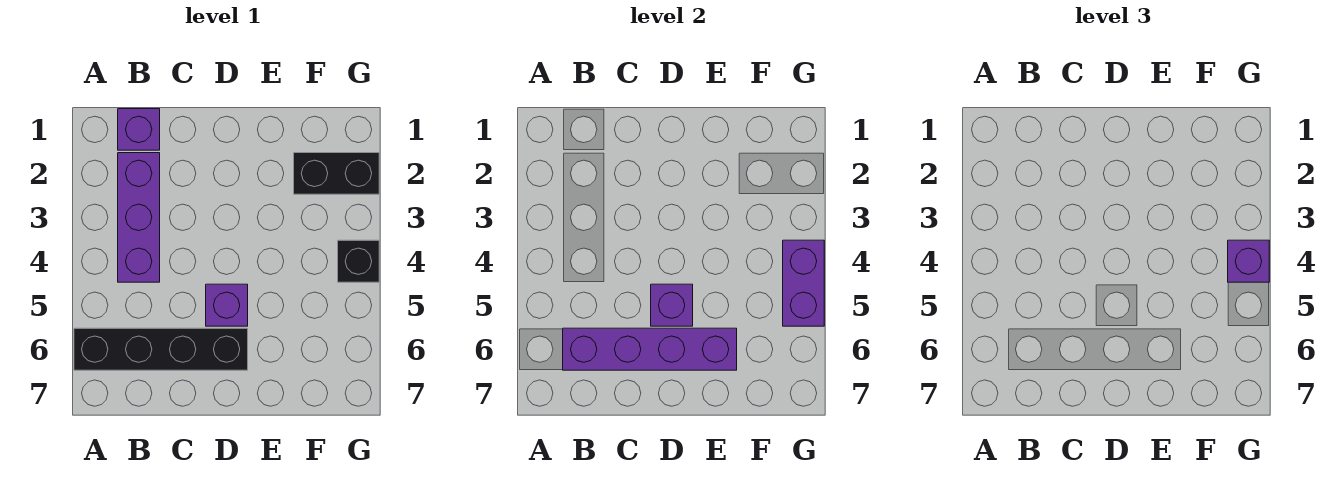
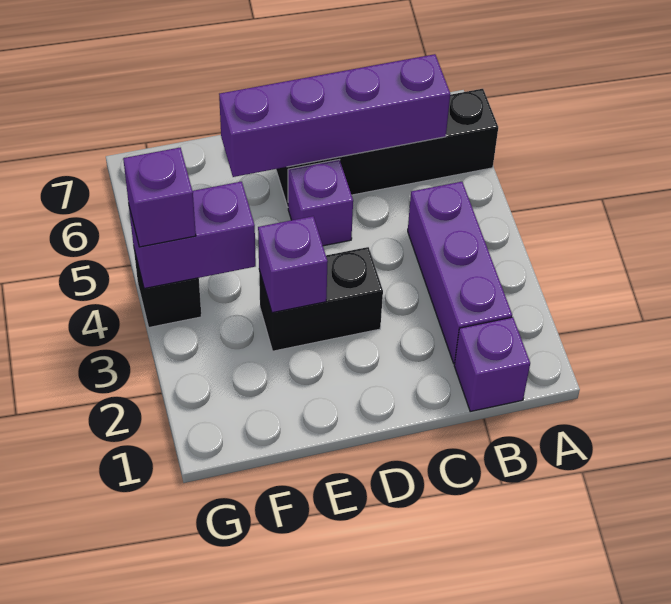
purple 1x1 brick [651,284,693,326] -> purple 1x1 brick moved to [258,216,328,313]
black 1x2 brick [294,153,379,194] -> black 1x2 brick moved to [259,247,383,351]
purple 1x2 brick [783,240,824,326] -> purple 1x2 brick turned to [129,182,256,289]

